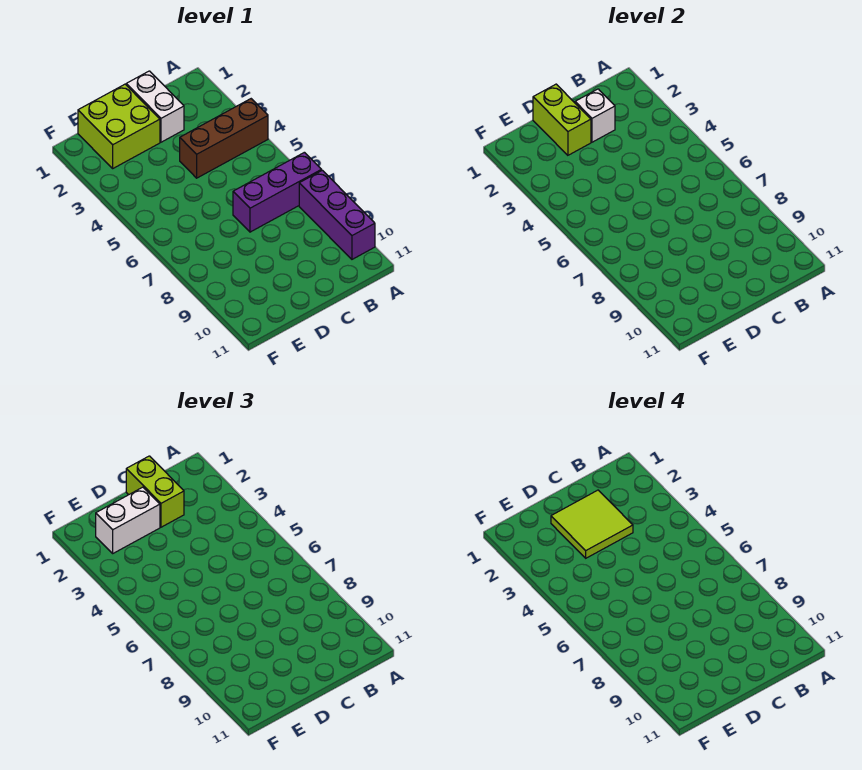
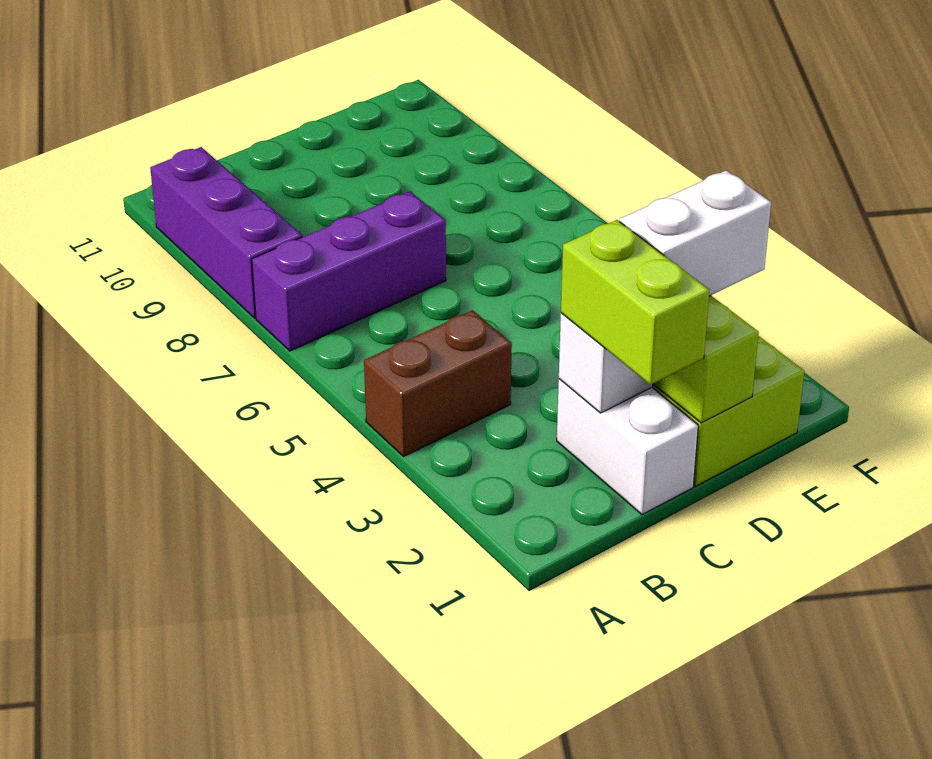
brown 1x3 brick [180,99,268,178] -> brown 1x2 brick [364,310,512,457]
lime 2x2 tile [551,490,633,558] -> none

